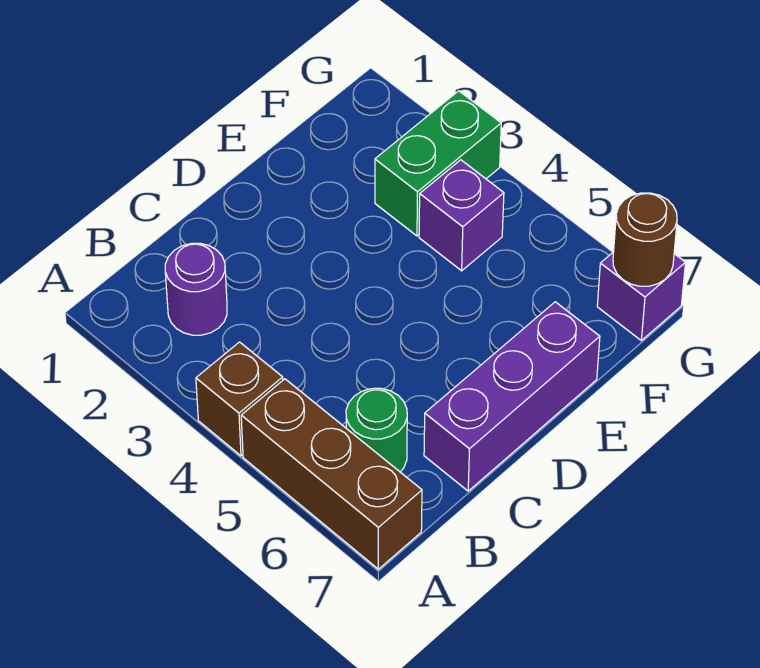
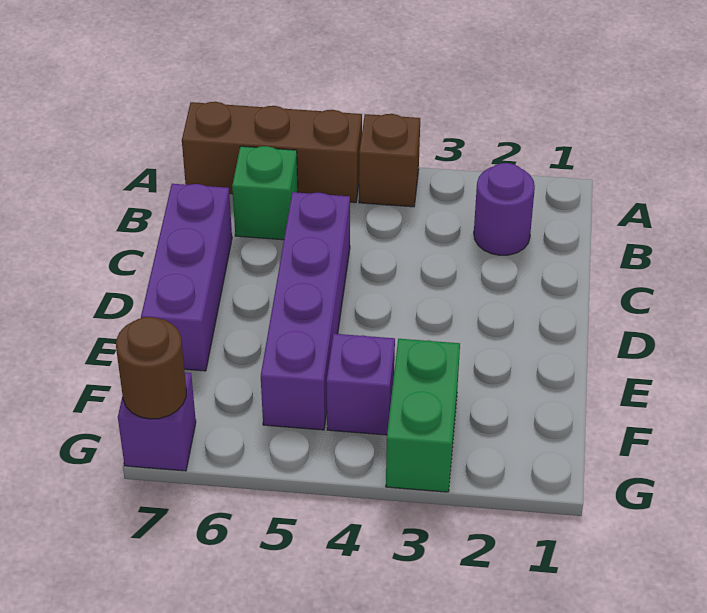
green 1x1 round brick [346,388,407,472] -> green 1x1 brick [232,146,298,240]
none -> purple 1x4 brick [261,192,350,430]

